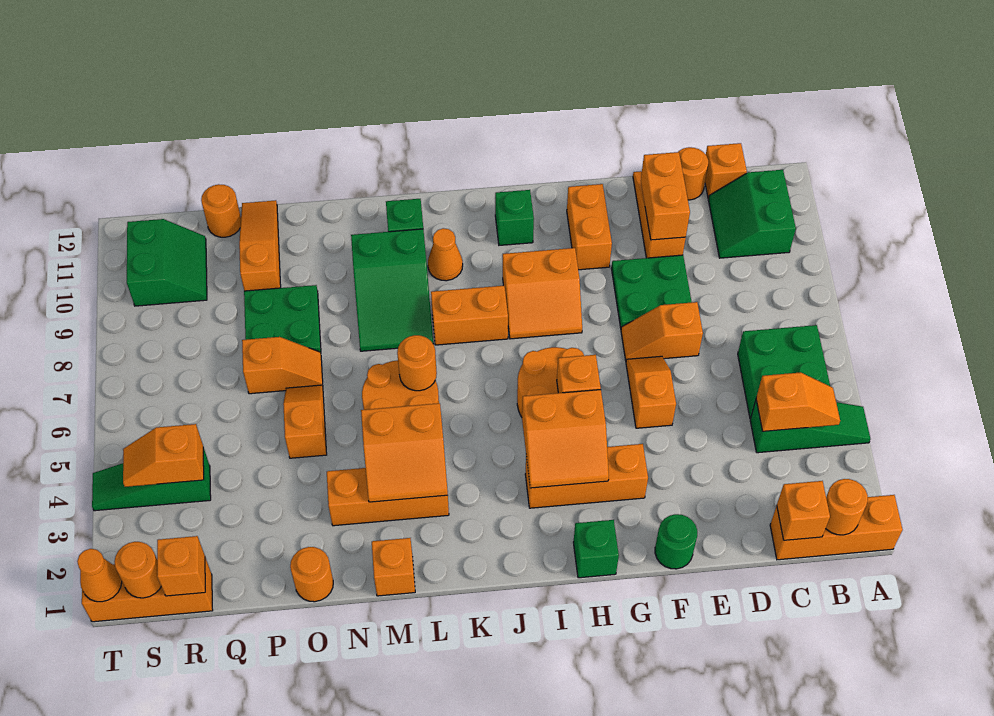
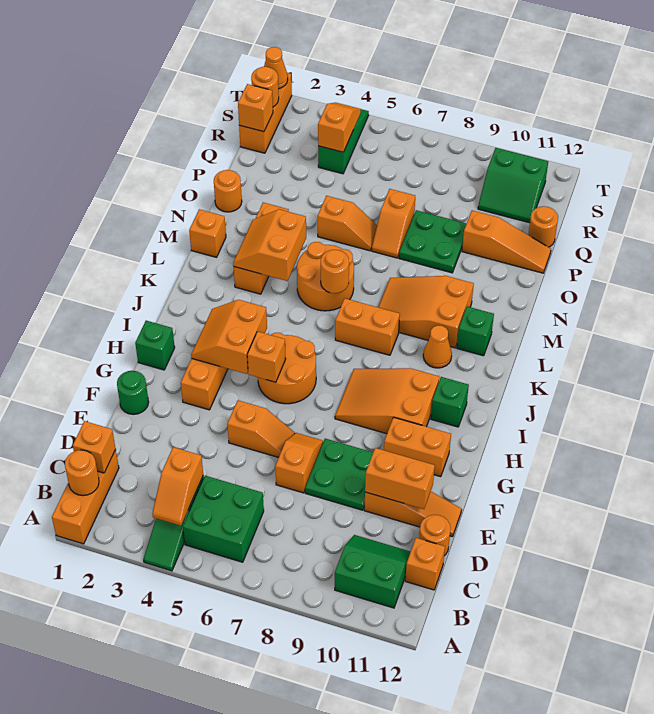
orange 2x2 slope [503,248,582,339] -> orange 2x3 slope [335,368,439,434]
orange 1x2 brick [431,286,508,345] -> orange 1x2 brick turned to [335,298,400,355]
green 2x3 slope [351,229,433,351] -> orange 2x3 slope [378,276,474,348]

